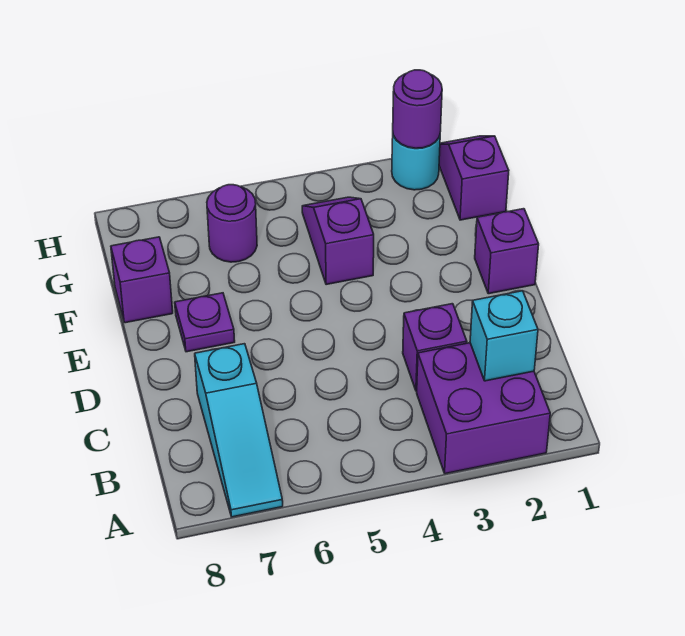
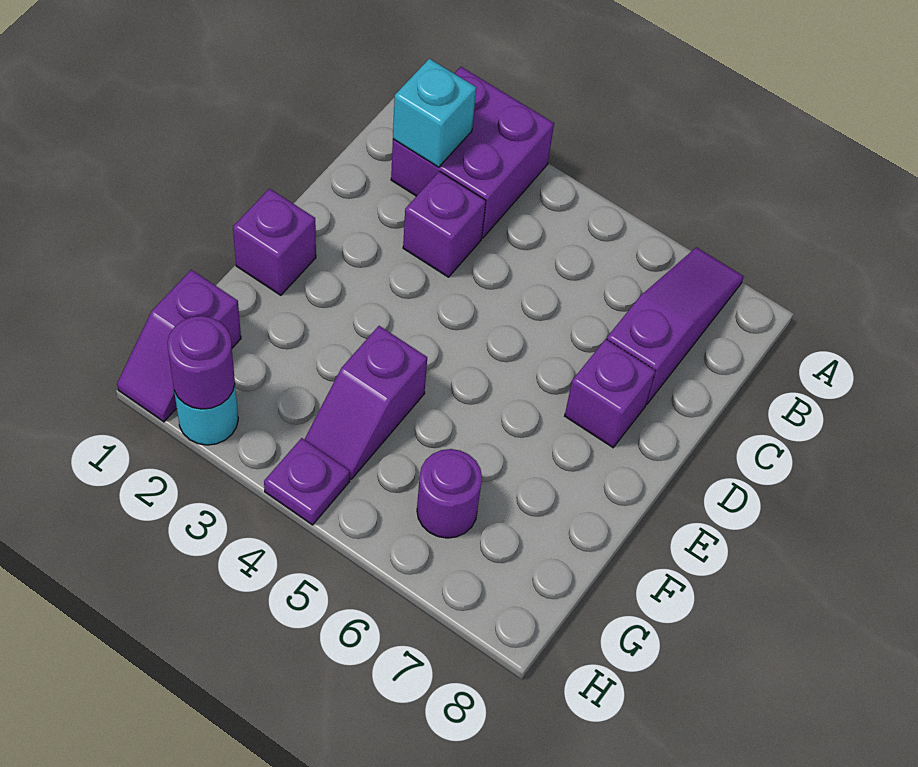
cyan 1x3 slope [195,344,283,517] -> purple 1x3 slope [607,247,744,404]
purple 1x1 plate [175,293,235,352] -> purple 1x1 plate moved to [264,438,350,525]
purple 1x1 brick [111,237,173,323] -> purple 1x1 brick moved to [565,339,655,447]

